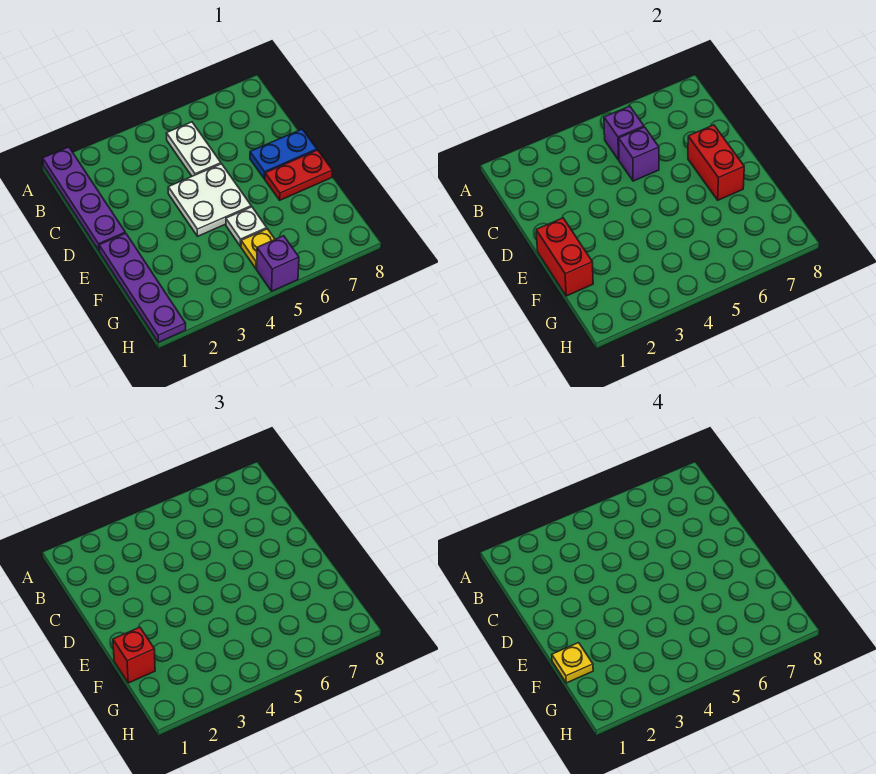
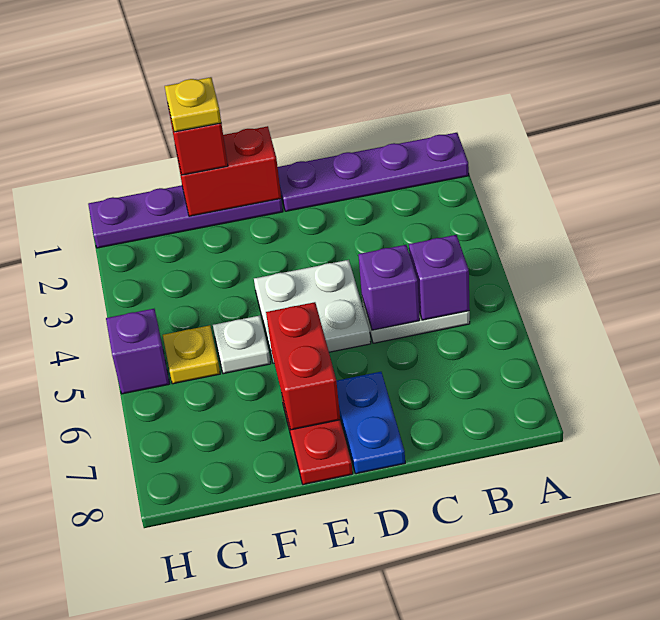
red 1x2 brick [688,125,744,200] -> red 1x2 brick turned to [266,302,340,430]

